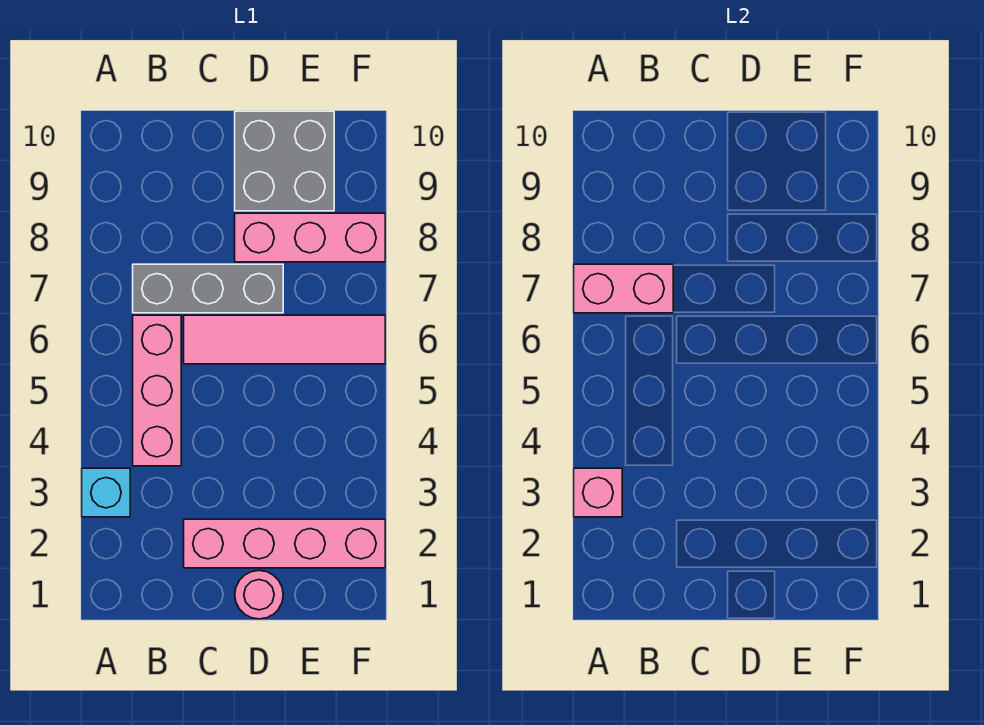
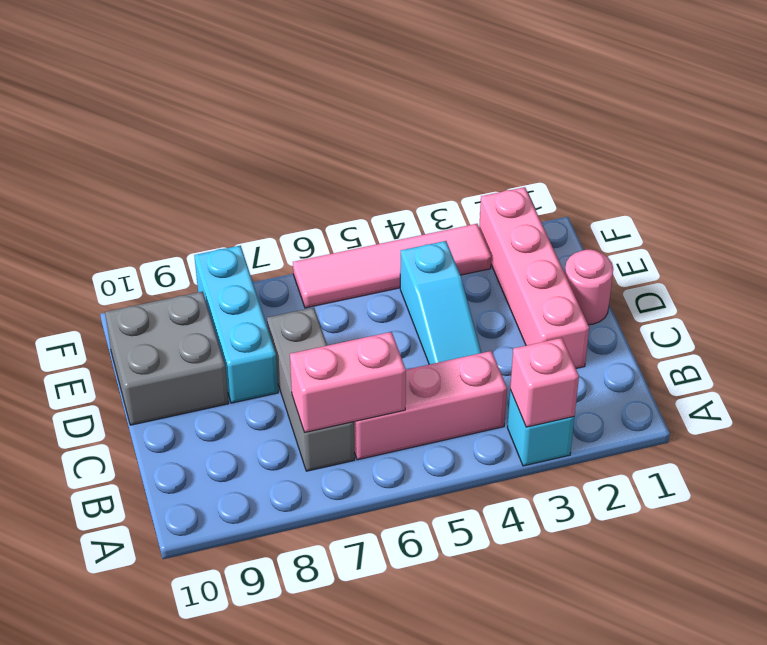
pink 1x2 brick [574,264,673,313] -> pink 1x2 brick turned to [290,332,406,433]
none -> cyan 1x3 slope [400,241,481,364]
pink 1x4 tile [184,315,385,364] -> pink 1x4 tile turned to [293,224,491,308]
pink 1x3 brick [235,213,385,262] -> cyan 1x3 brick [194,246,278,403]

